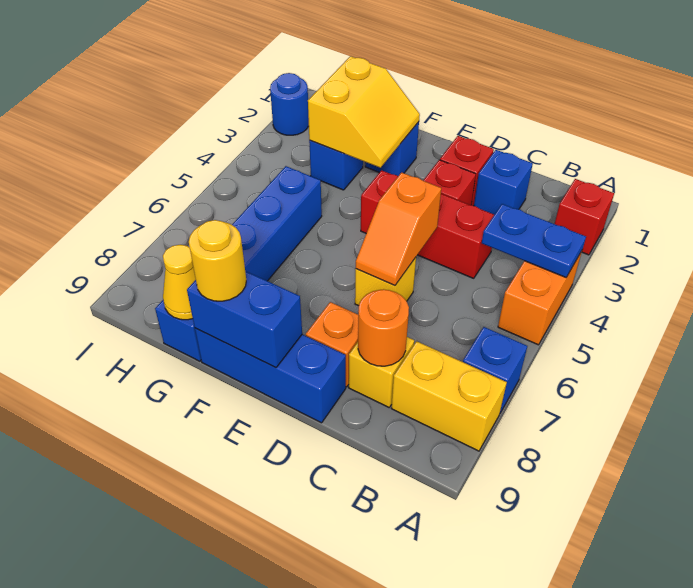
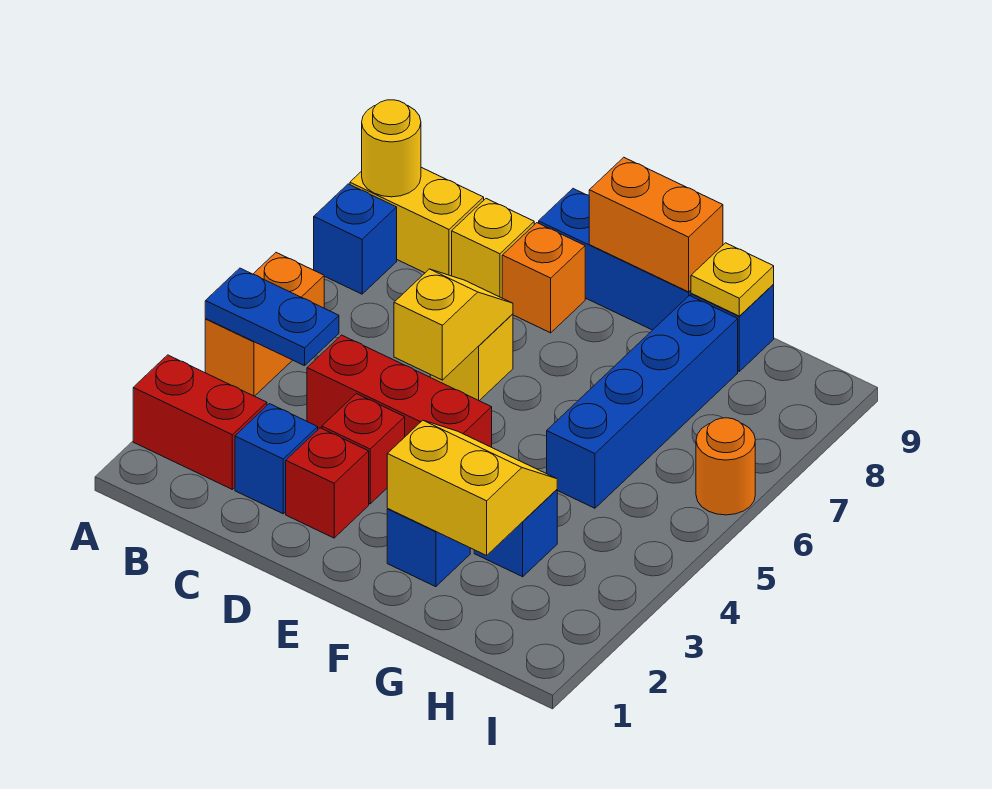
red 1x1 brick [555,179,614,255] -> red 1x2 brick [133,355,267,489]
orange 1x1 round brick [358,289,409,366] -> orange 1x1 round brick moved to [696,418,755,515]
orange 1x2 slope [356,172,441,286] -> yellow 1x2 slope [394,269,513,380]
blue 1x2 brick [187,271,302,368] -> orange 1x2 brick [589,157,723,292]
yellow 2x2 slope [308,56,420,168] -> yellow 2x2 slope turned to [387,420,557,555]
yellow 1x1 round brick [189,220,246,301] -> yellow 1x1 round brick moved to [362,100,421,197]
yellow 1x1 cone [163,245,196,320] -> yellow 1x1 plate [691,243,774,316]
blue 1x1 round brick [270,73,309,135] -> none

